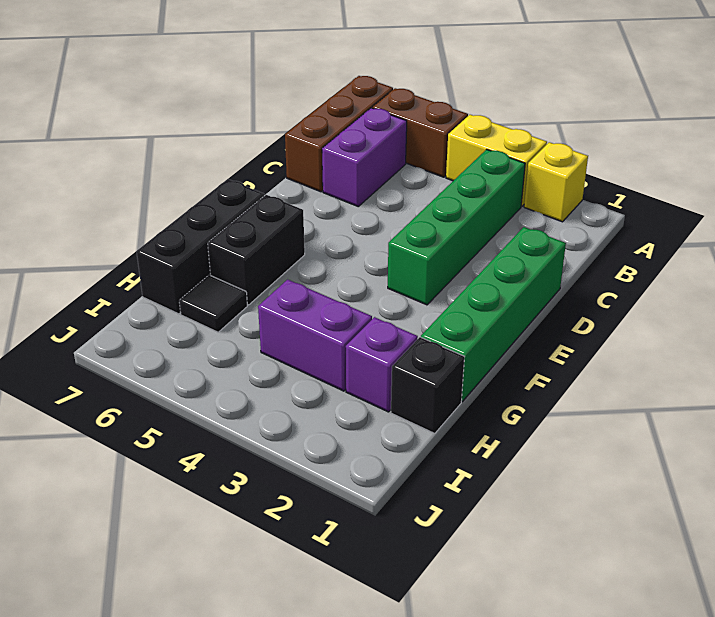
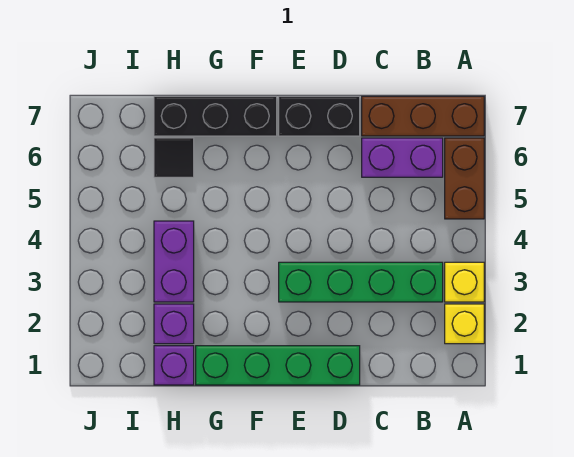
yellow 1x2 brick [446,115,547,206] -> yellow 1x1 brick [445,262,484,302]
black 1x2 brick [208,195,305,305] -> black 1x2 brick moved to [279,96,360,136]
black 1x1 brick [391,337,464,434] -> purple 1x1 brick [154,346,194,385]

